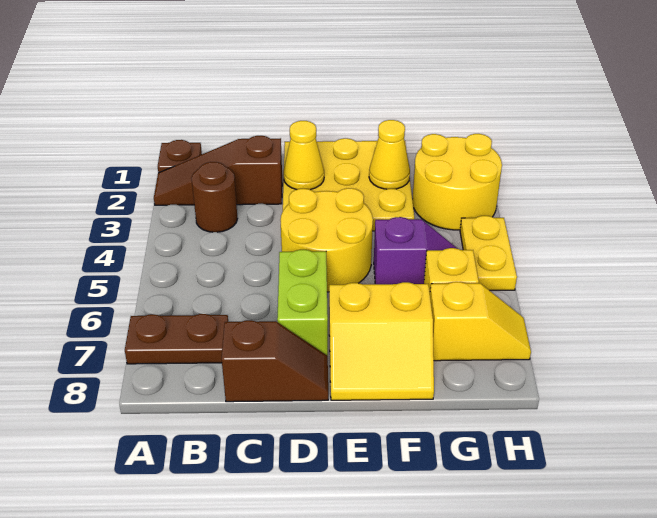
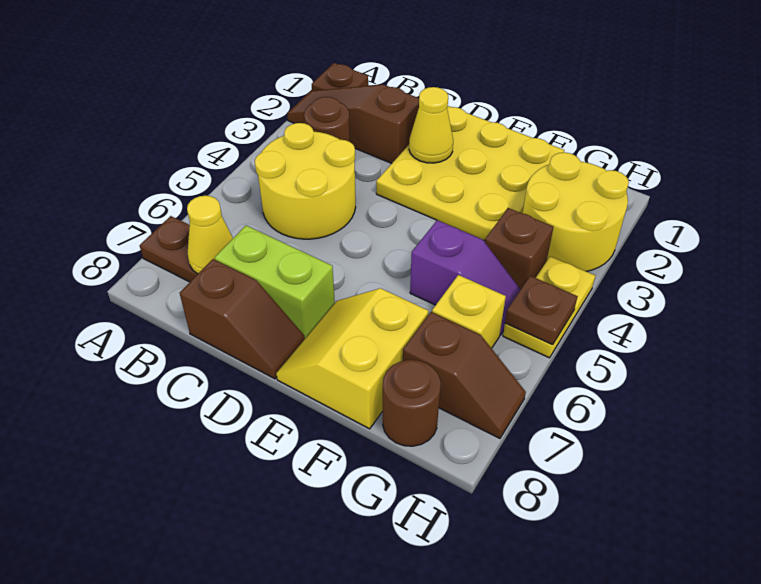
yellow 2x2 round brick [281,188,373,292] -> yellow 2x2 round brick moved to [255,123,356,239]
lime 1x2 brick [277,250,328,356] -> lime 1x2 brick turned to [215,226,335,338]
yellow 2x2 slope [329,282,434,400] -> yellow 2x2 slope turned to [276,288,428,429]
yellow 1x1 cone [369,120,410,189] -> yellow 1x1 cone moved to [187,196,233,274]
none -> brown 1x1 brick [485,208,553,289]
yellow 1x2 slope [430,282,531,361] -> brown 1x2 slope [403,312,526,438]
none -> brown 1x1 round brick [383,360,441,446]
none -> brown 1x1 plate [505,276,578,345]

